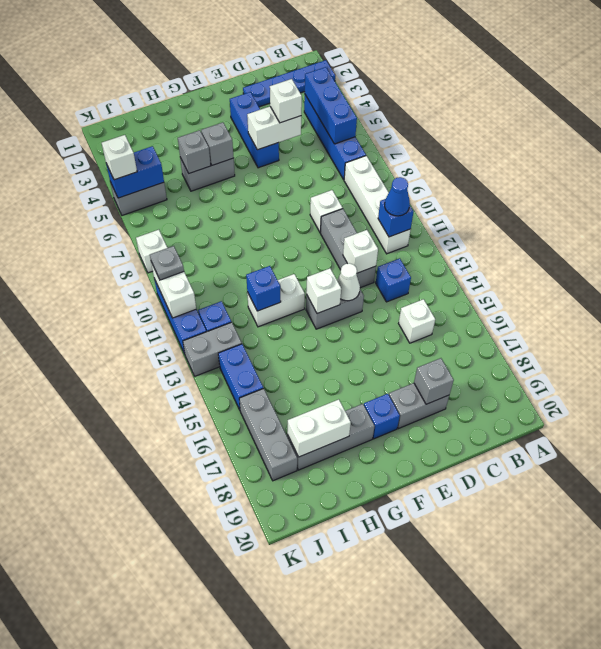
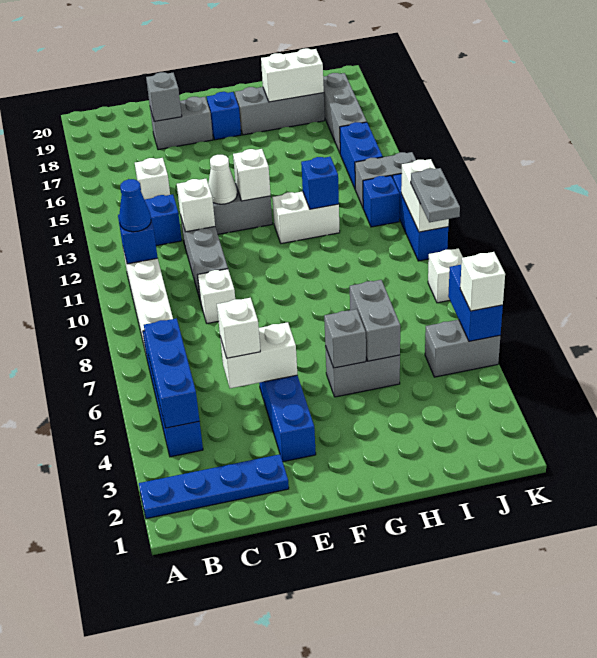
grey 1x1 brick [178,130,211,173] -> grey 1x2 brick [350,280,400,361]
blue 1x2 brick [106,146,164,198] -> blue 1x2 brick turned to [448,265,503,341]
grey 1x1 plate [150,246,184,280] -> grey 1x2 plate [411,168,460,222]

